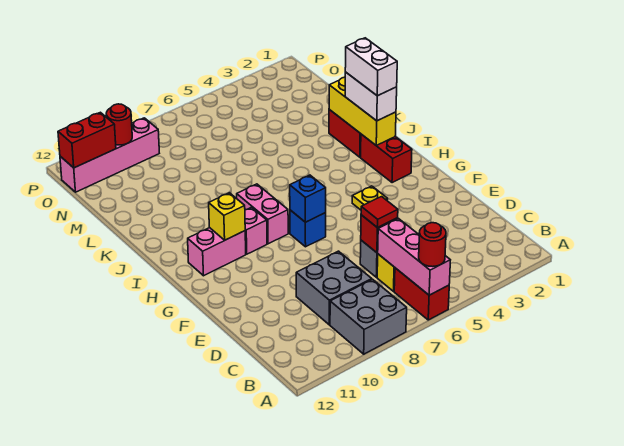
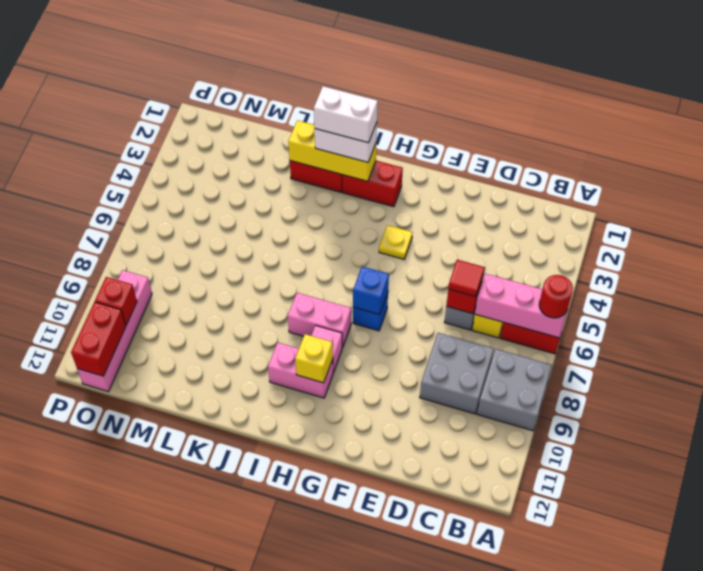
pink 1x2 brick [188,228,246,276] -> pink 1x2 brick turned to [268,343,333,398]
red 1x1 round brick [106,104,132,145] -> red 1x1 brick [95,277,137,325]

